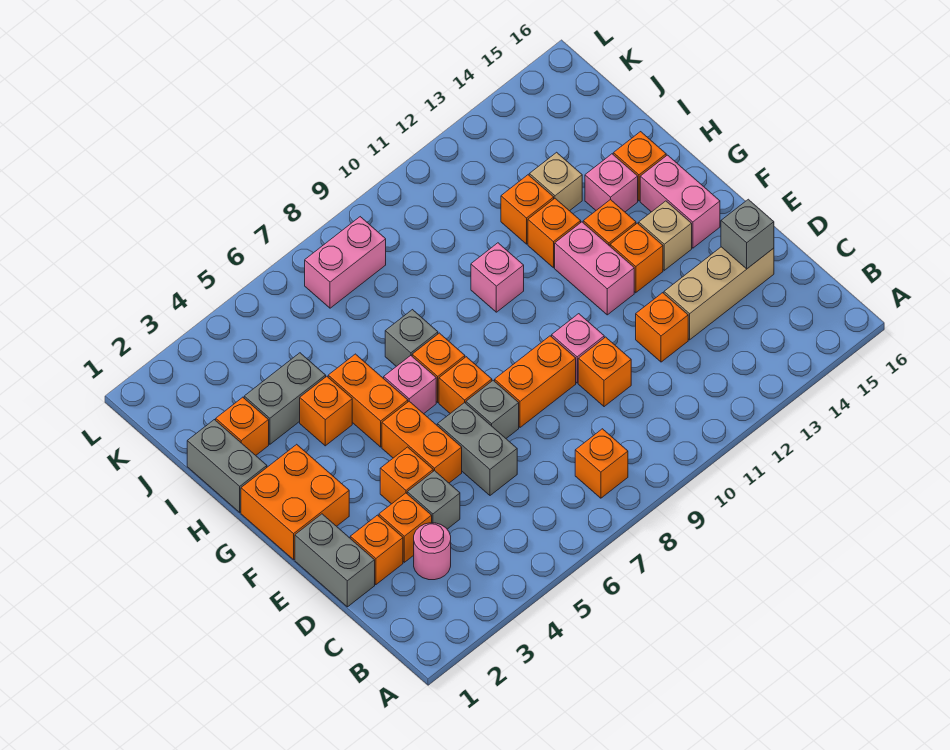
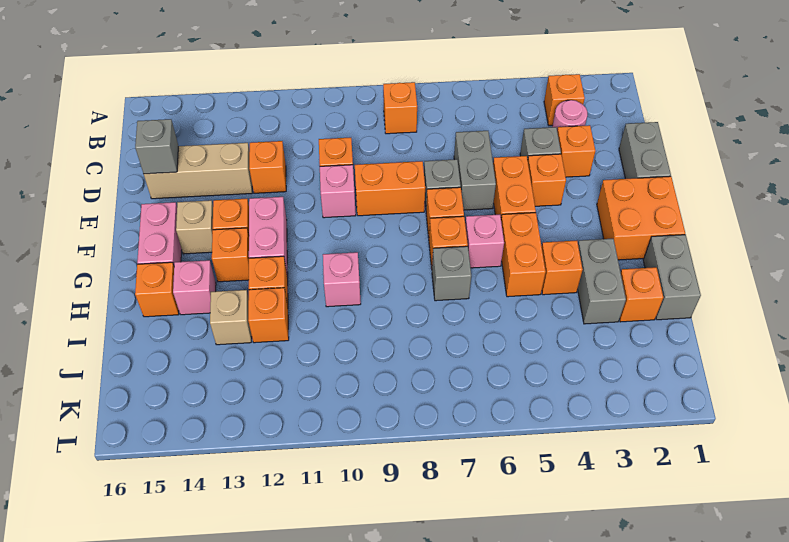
orange 1x1 brick [350,515,403,585] -> orange 1x1 brick moved to [544,74,585,125]
grey 1x2 brick [244,353,326,444] -> grey 1x2 brick turned to [578,239,626,324]
pink 1x2 brick [305,217,386,308] -> none

